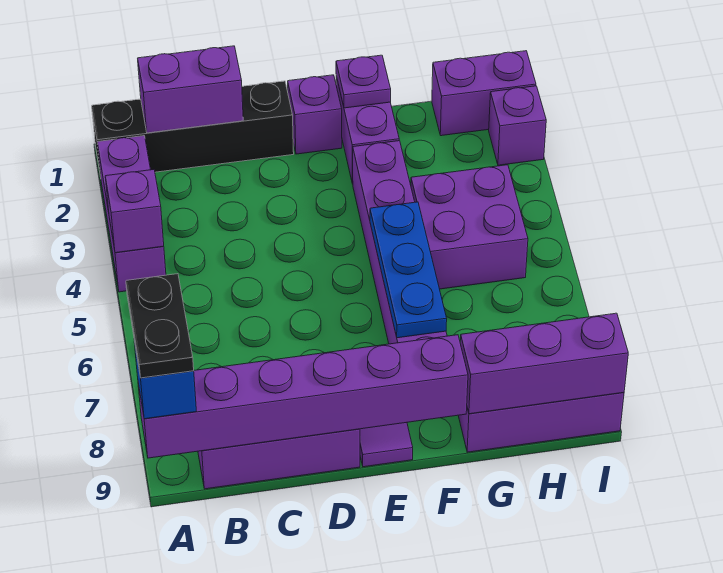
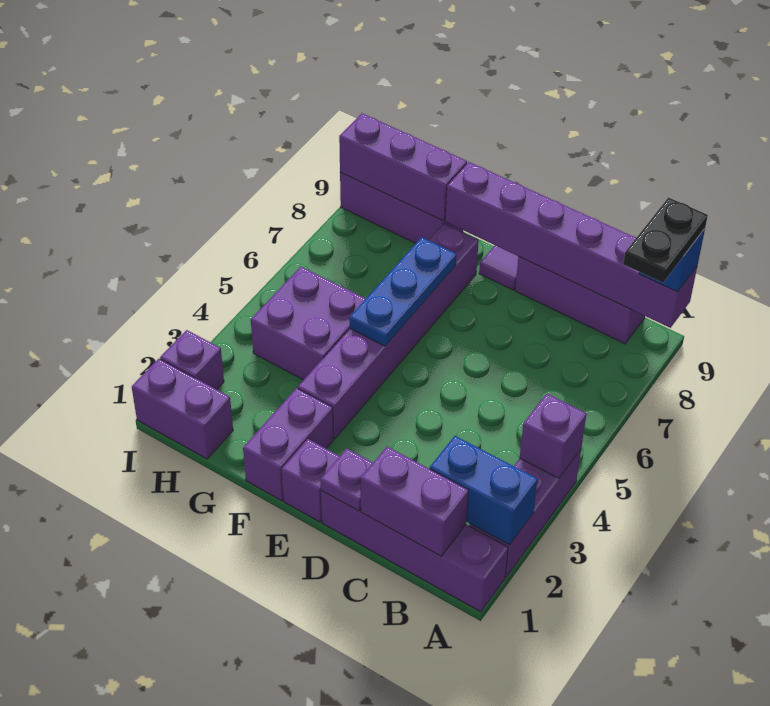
black 1x4 brick [92,81,294,177] -> purple 1x4 brick [321,491,508,612]
none -> blue 1x2 brick [430,436,537,545]
purple 1x1 plate [336,55,391,108] -> purple 1x1 plate moved to [320,448,373,511]

